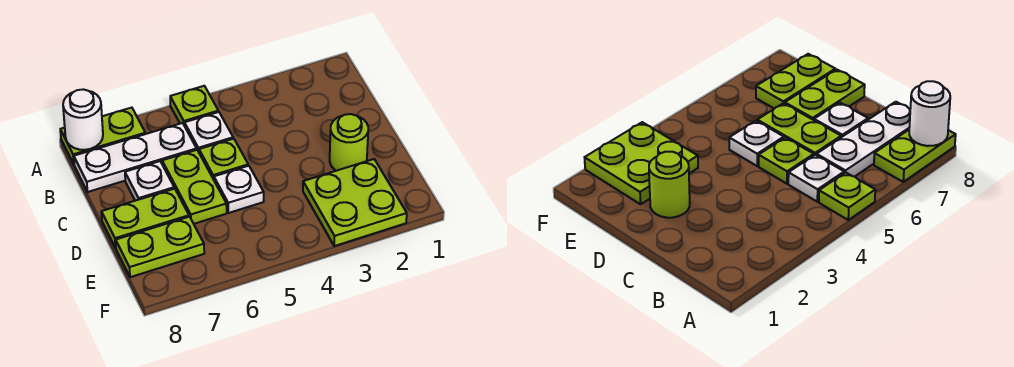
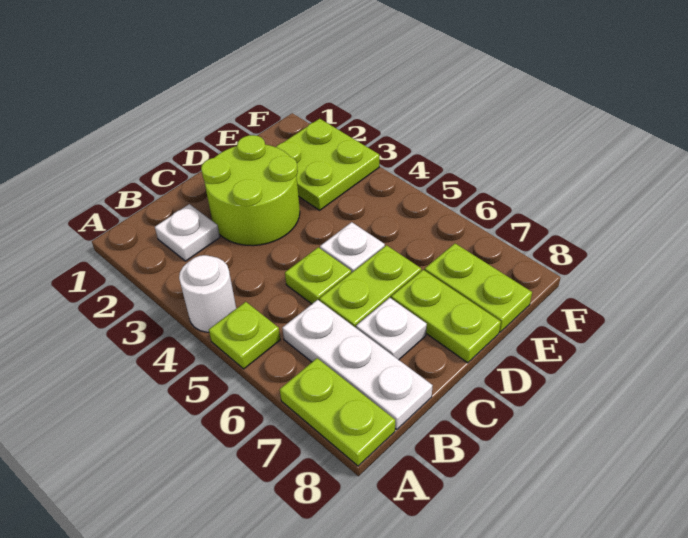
white 1x1 round brick [63,89,103,150] -> white 1x1 round brick moved to [179,255,236,332]
white 1x1 plate [185,112,233,152] -> white 1x1 plate moved to [155,204,220,261]
lime 1x1 round brick [330,114,368,171] -> lime 2x2 round brick [201,135,300,246]

